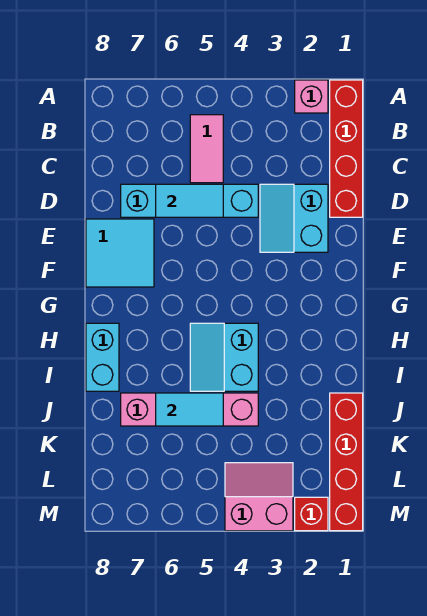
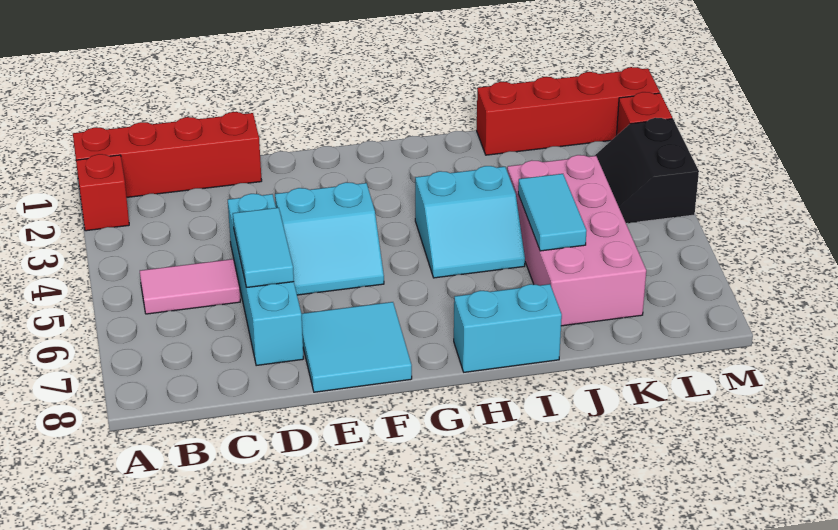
pink 1x1 brick [295,80,328,113] -> red 1x1 brick [76,154,129,231]
cyan 2x2 slope [260,184,328,252] -> cyan 2x2 slope moved to [275,182,384,295]
pink 1x4 brick [121,393,258,426] -> pink 2x4 brick [507,155,646,326]
pink 2x2 slope [225,463,293,531] -> black 2x2 slope [595,118,699,224]

